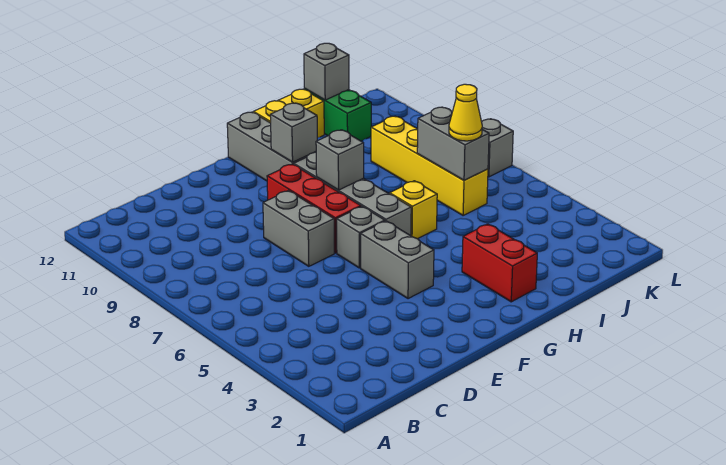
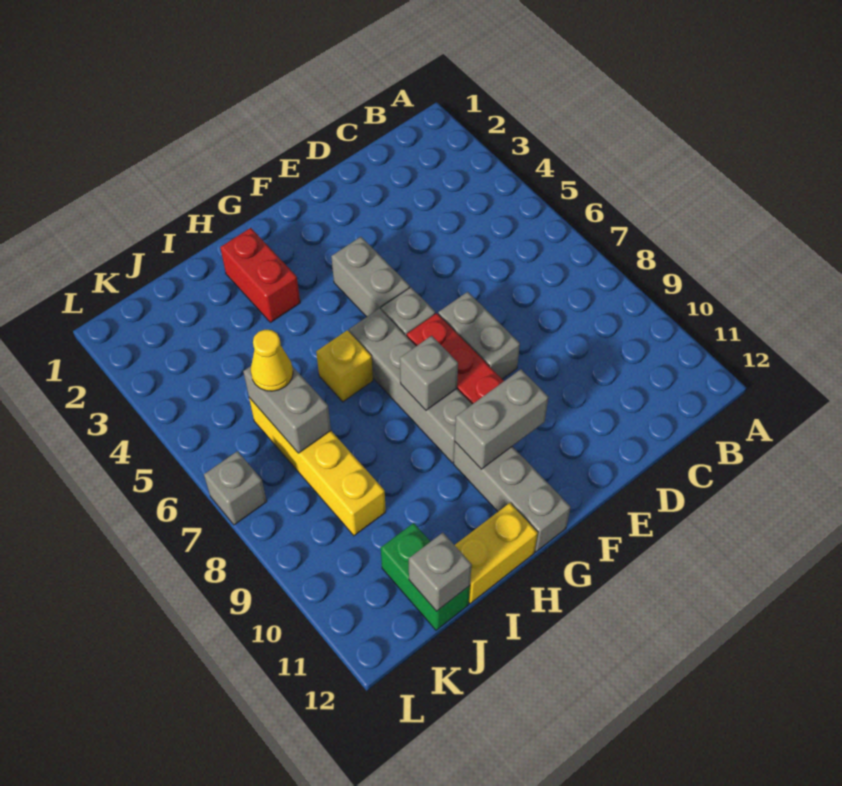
grey 1x1 brick [270,103,317,162] -> grey 1x2 brick [455,369,549,469]

